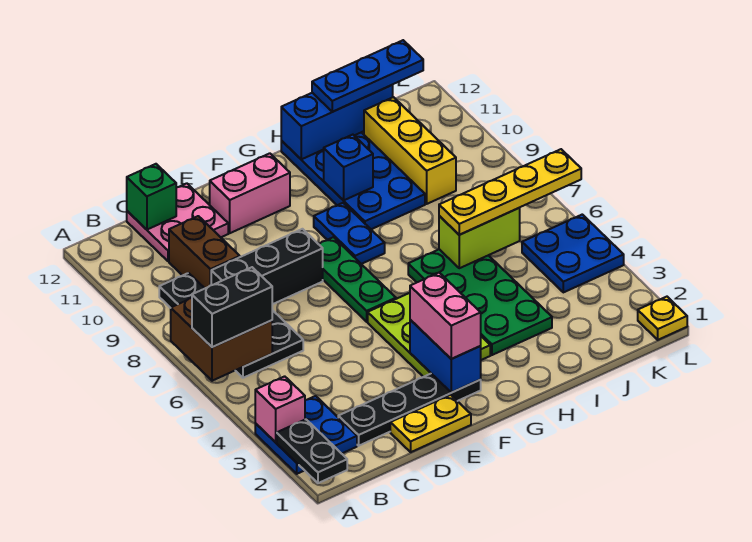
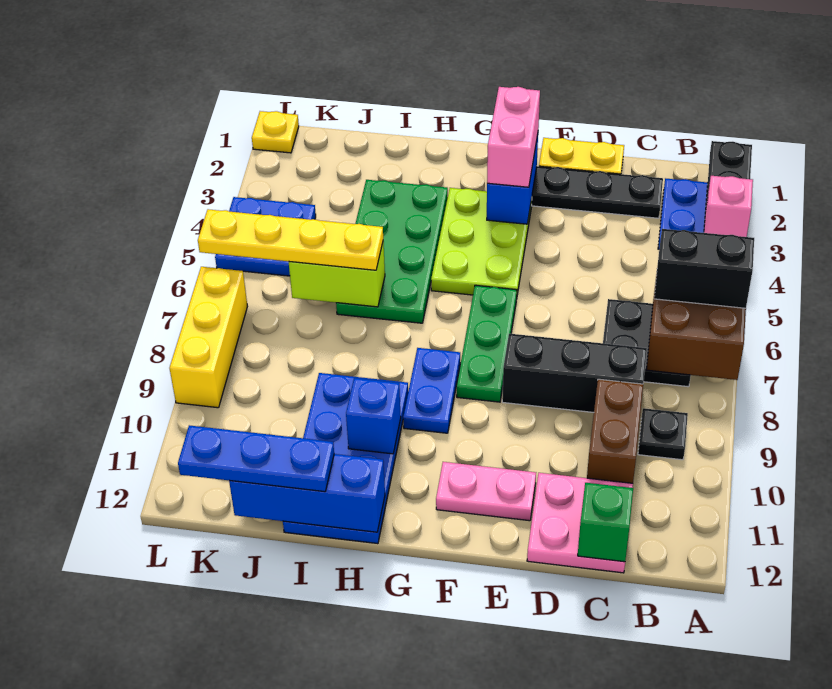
pink 1x2 brick [210,153,290,233] -> pink 1x2 plate [436,462,536,521]
yellow 1x3 brick [364,97,456,204] -> yellow 1x3 brick moved to [170,267,247,408]

